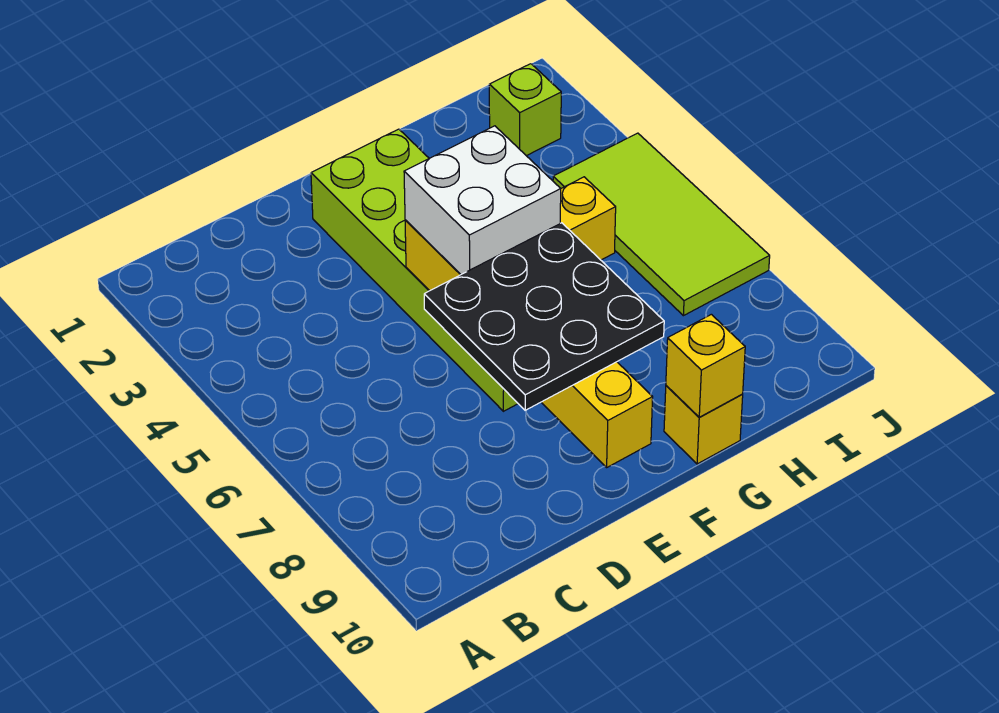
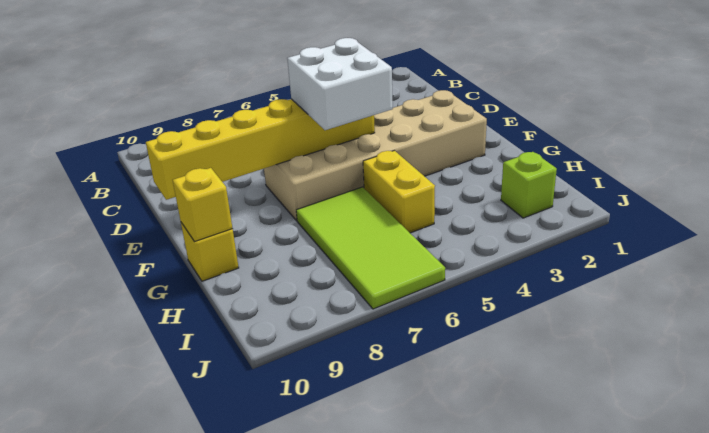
black 3x3 plate [424,223,664,410] -> none
lime 2x6 brick [311,129,518,411] -> tan 2x6 brick [264,90,487,221]
lime 2x4 tile [553,133,770,316] -> lime 2x4 tile turned to [296,187,445,309]

